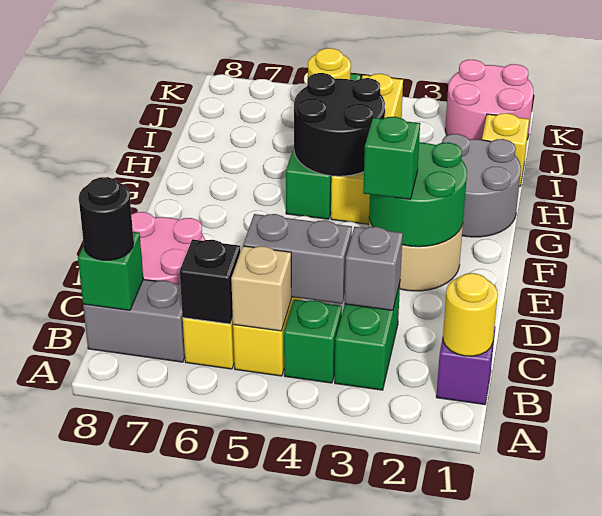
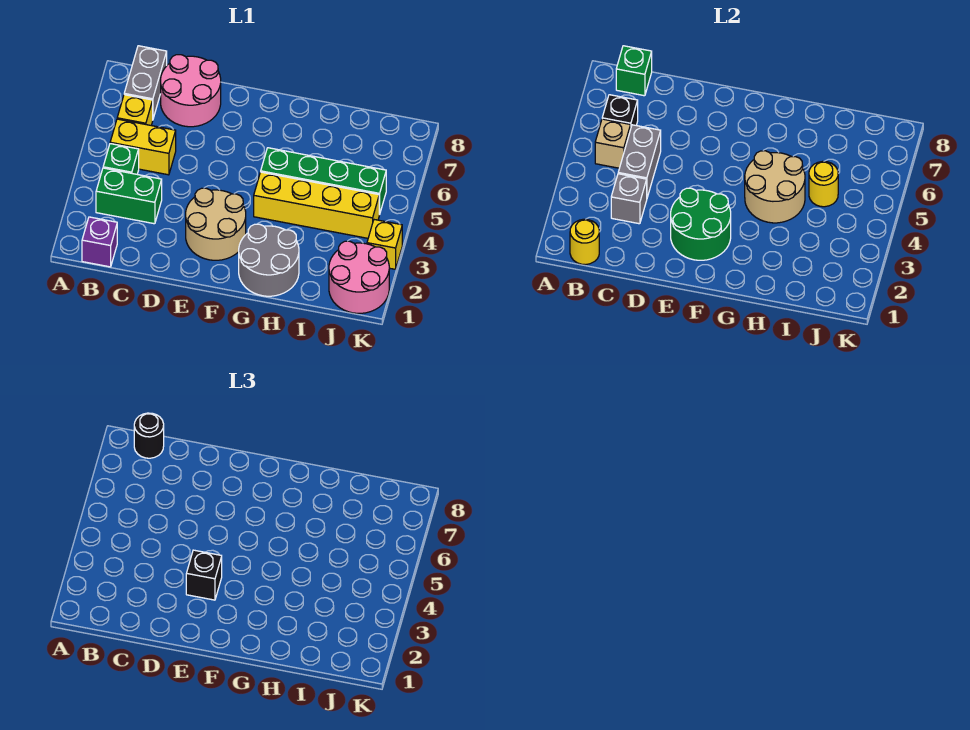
green 1x1 brick [363,117,420,199] -> black 1x1 brick [186,550,222,600]
black 2x2 round brick [294,73,385,176] -> tan 2x2 round brick [745,151,805,223]
yellow 1x1 brick [482,113,529,186] -> yellow 1x1 brick moved to [367,220,402,269]

